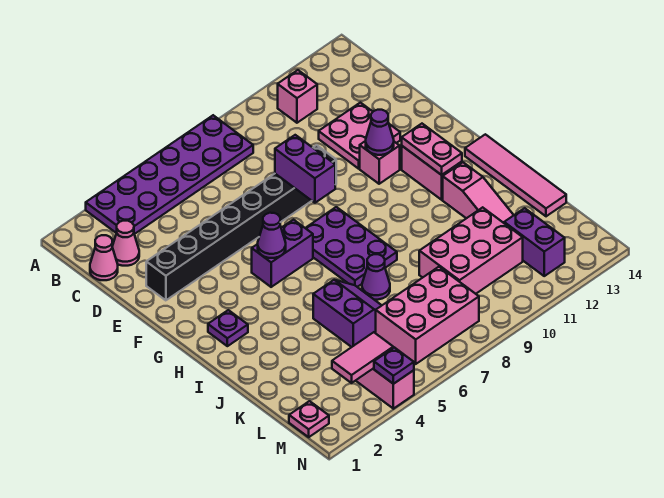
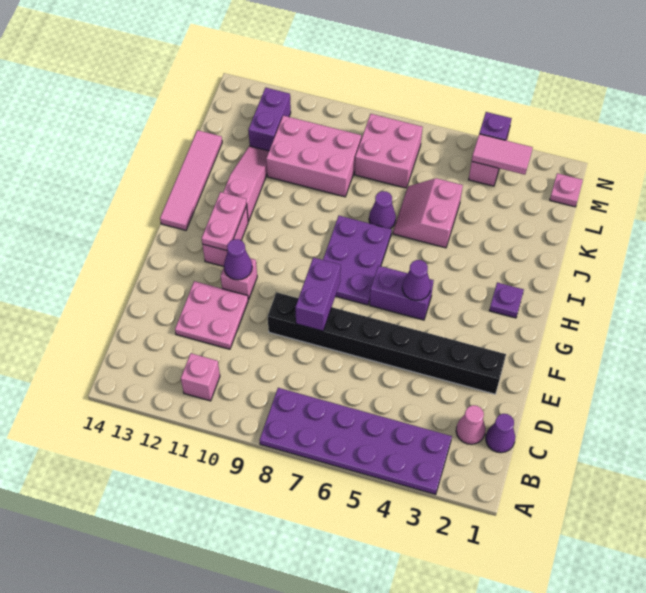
pink 1x1 cone [90,235,118,280] -> purple 1x1 cone [486,414,515,453]
purple 2x2 slope [313,280,382,347] -> pink 2x2 slope [393,178,463,248]
pink 2x3 brick [376,267,479,364] -> pink 2x2 brick [355,114,423,188]

